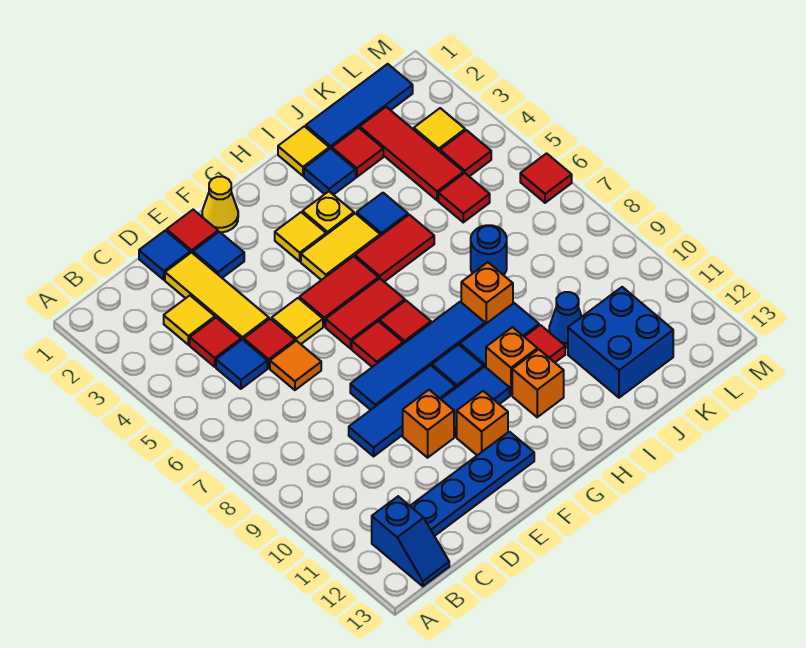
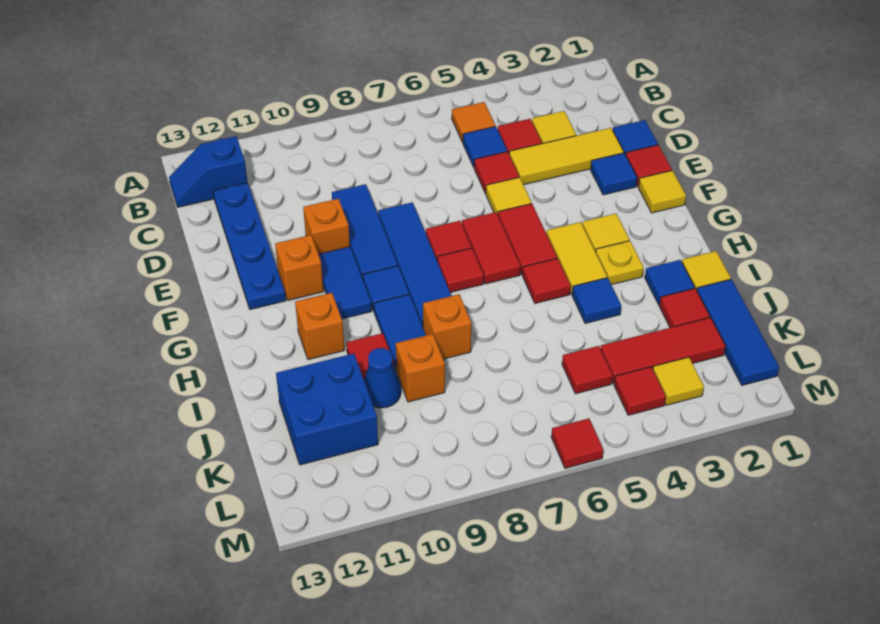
orange 1x1 tile [270,341,321,390] -> orange 1x1 tile moved to [452,102,495,143]
yellow 1x1 cone [202,177,238,232] -> yellow 1x1 tile [638,170,686,213]
red 1x2 tile [355,215,434,282] -> red 1x1 tile [523,258,571,303]
orange 1x1 brick [486,327,537,395] -> orange 1x1 brick moved to [396,334,445,402]
blue 1x1 round brick [471,225,507,275] -> none

